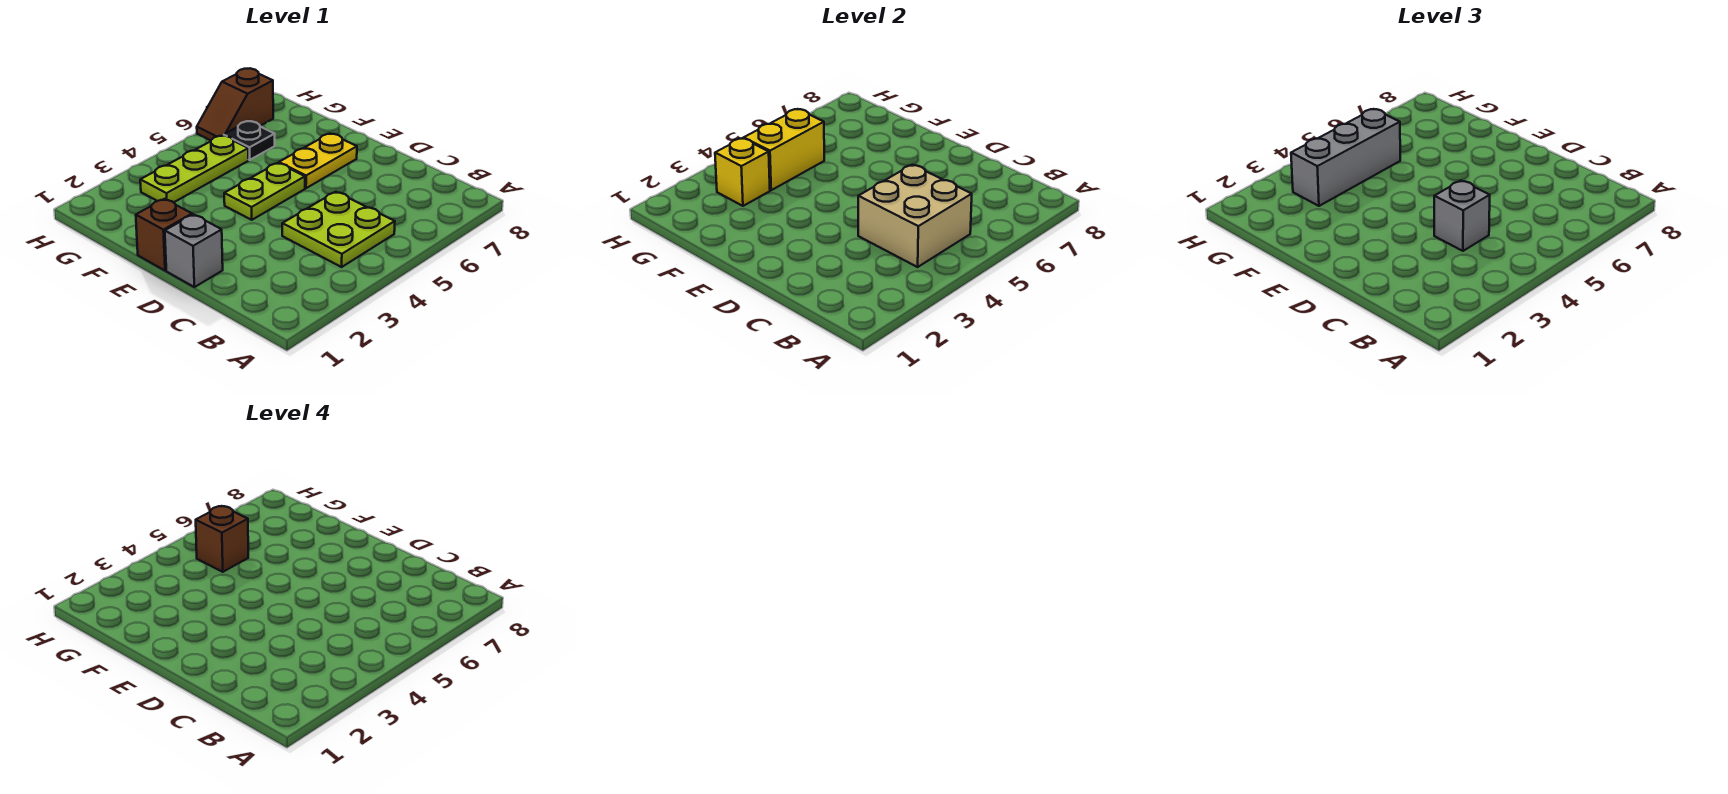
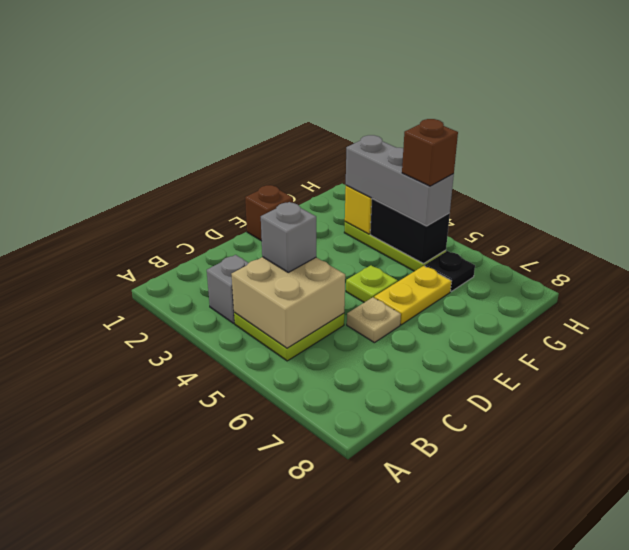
grey 1x1 brick [165,214,223,287] -> grey 1x1 brick moved to [207,255,248,323]
none -> tan 1x1 plate [347,297,401,343]
lime 1x2 plate [224,163,305,220] -> lime 1x1 plate [346,265,398,303]
yellow 1x2 plate [279,133,357,188] -> yellow 1x2 plate turned to [374,266,451,325]
yellow 1x2 brick [744,109,824,190] -> black 1x2 brick [370,199,450,264]
brown 1x2 slope [197,68,273,140] -> none

